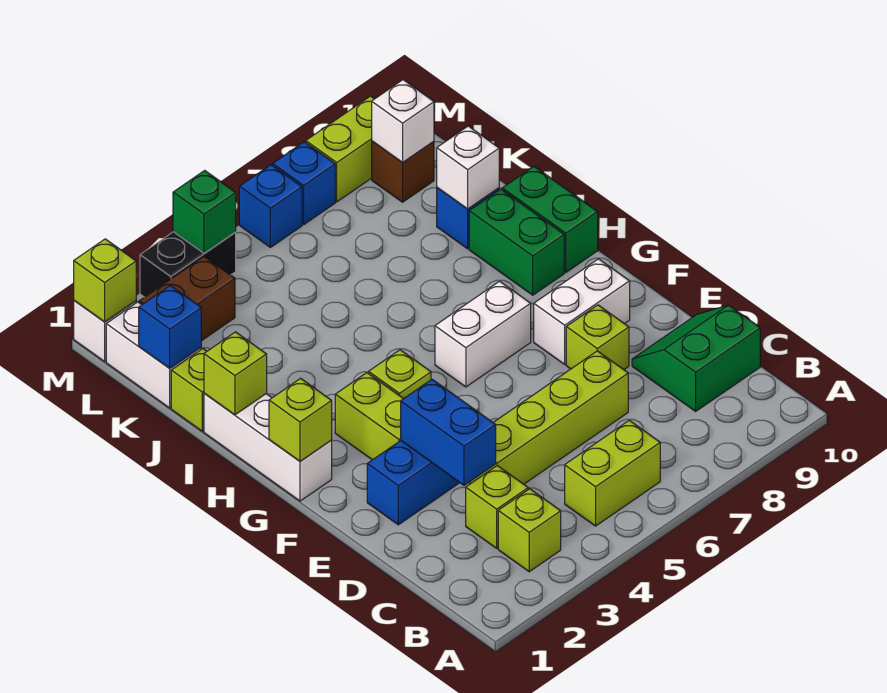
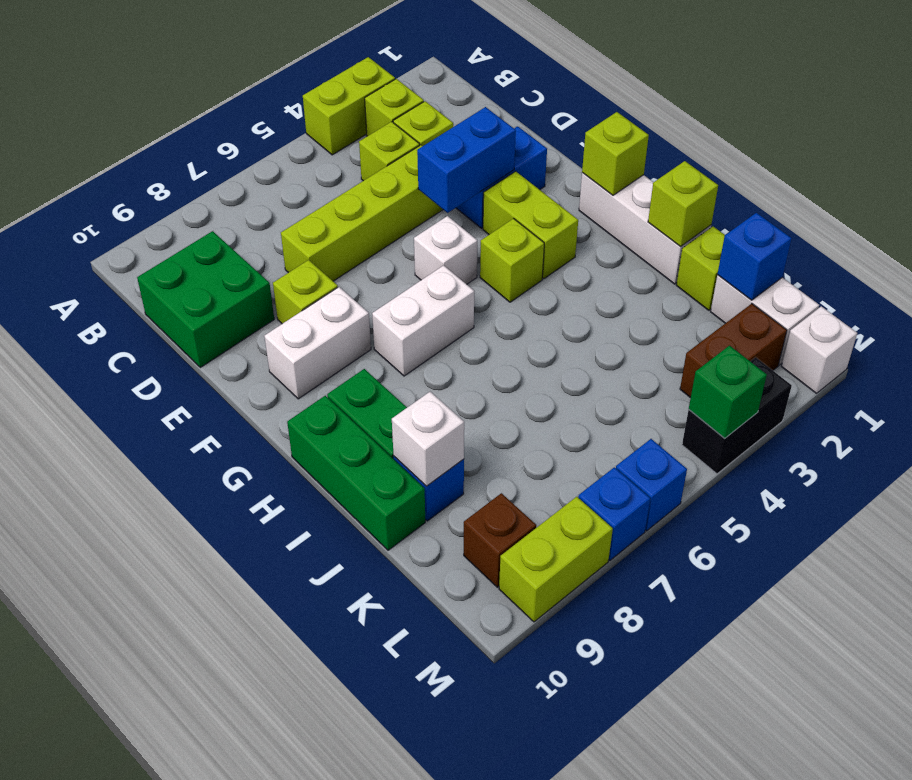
lime 1x2 brick [565,420,660,526] -> lime 1x2 brick moved to [303,57,395,155]
green 2x2 slope [632,305,760,411] -> green 2x2 brick [137,231,274,367]
blue 1x2 brick [401,379,496,485] -> blue 1x2 brick turned to [417,107,516,213]
green 1x2 brick [502,166,598,272] -> green 1x3 brick [287,396,425,550]
white 1x1 brick [372,80,434,163] -> white 1x1 brick moved to [414,216,477,284]
lime 1x1 brick [74,239,136,322] -> lime 1x1 brick moved to [359,122,420,181]

